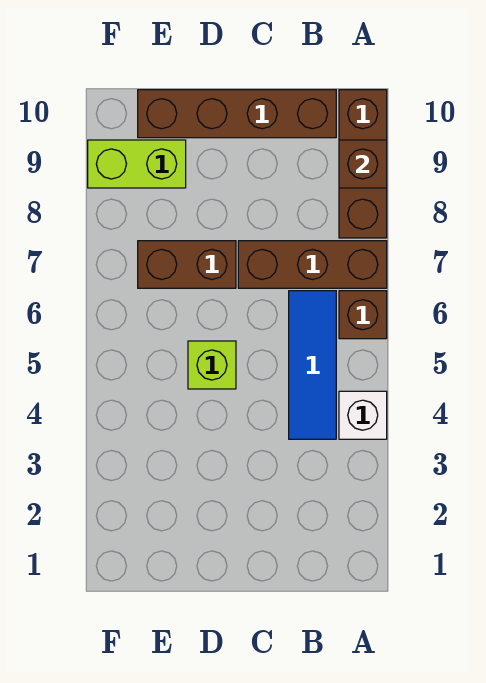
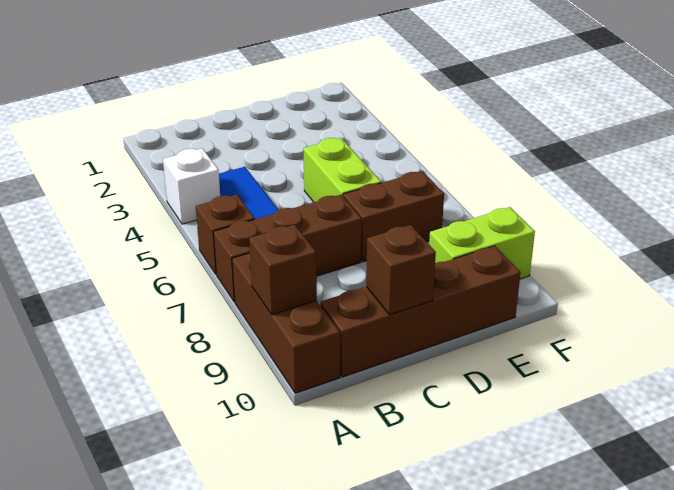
none -> brown 1x1 brick [366,225,436,315]
lime 1x1 brick [188,341,236,389] -> lime 1x2 brick [304,138,381,202]

